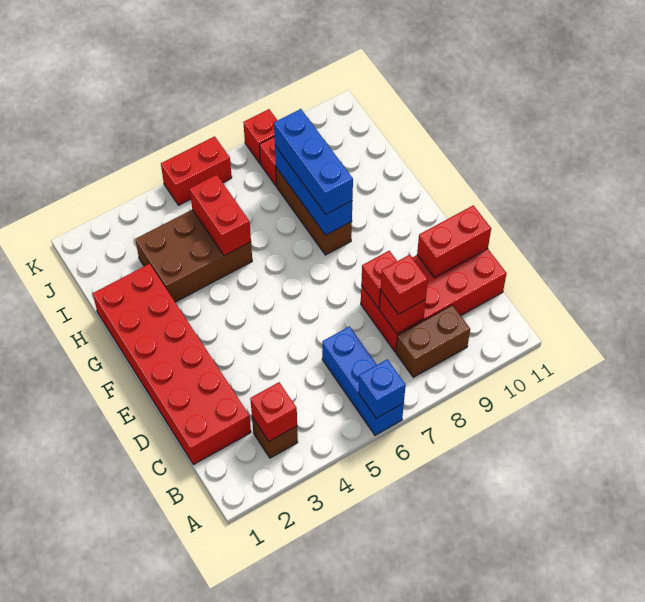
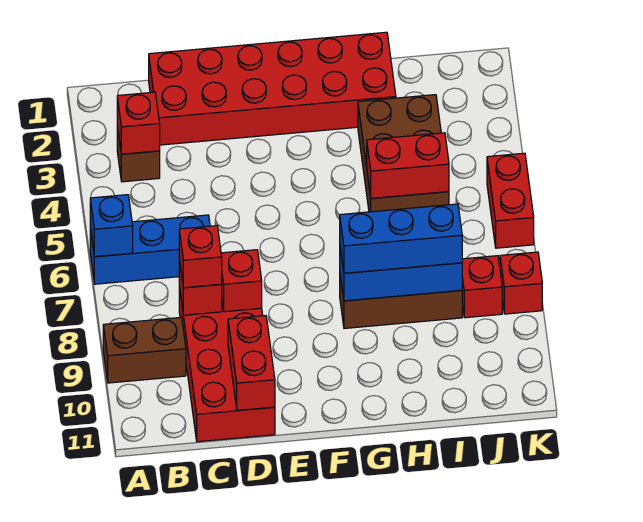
brown 1x2 brick [396,305,470,377] -> brown 1x2 brick turned to [103,317,186,383]

